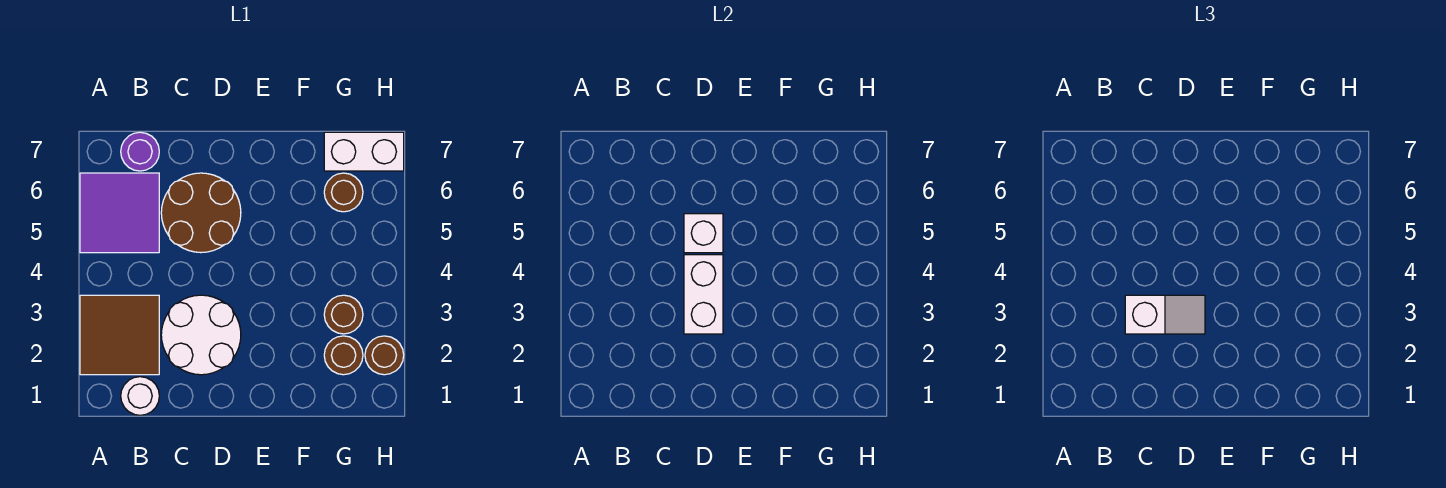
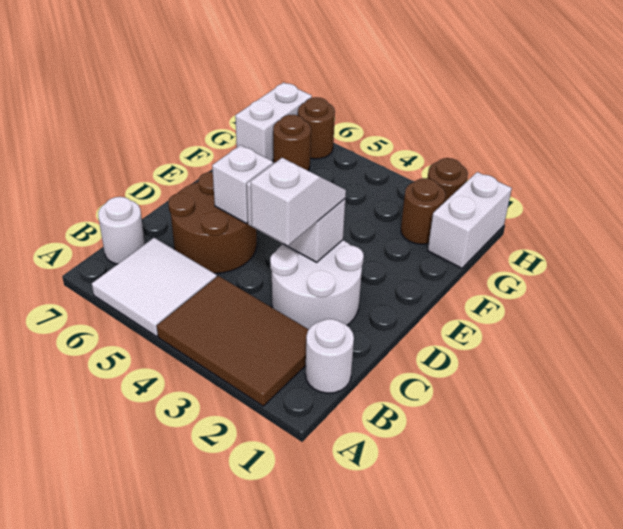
brown 2x2 tile [80,295,159,375] -> brown 2x3 tile [157,276,309,406]
purple 2x2 tile [80,173,159,253] -> white 2x2 tile [92,238,217,336]
purple 1x1 round brick [121,132,159,171] -> white 1x1 round brick [98,197,145,264]
none -> white 1x2 brick [428,172,512,268]
brown 1x1 round brick [324,295,363,334] -> brown 1x1 round brick moved to [298,97,335,159]

